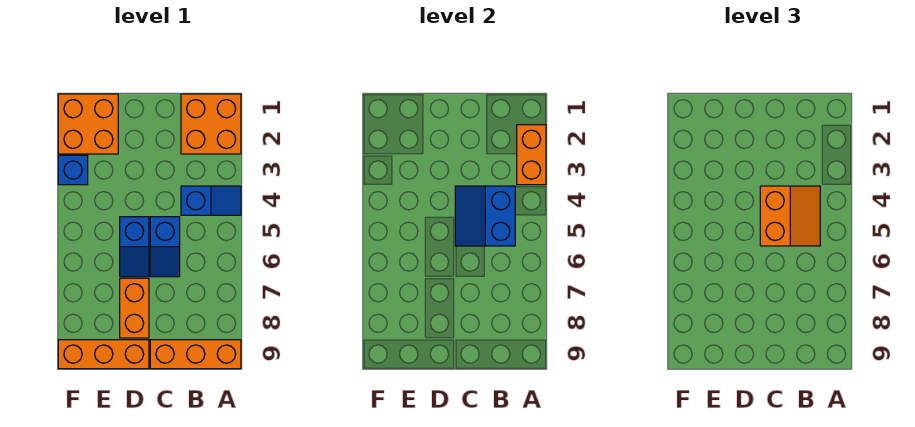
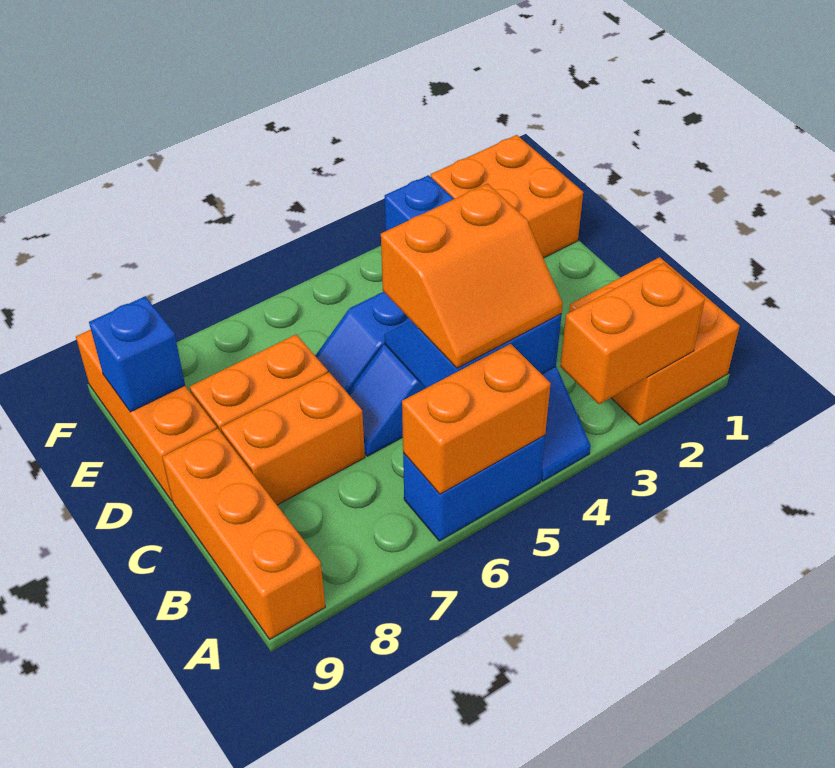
none -> blue 1x2 brick [403,435,545,541]
none -> orange 1x2 brick [402,344,551,494]
none -> orange 1x2 brick [221,372,365,505]
none -> blue 1x1 brick [89,296,185,412]

